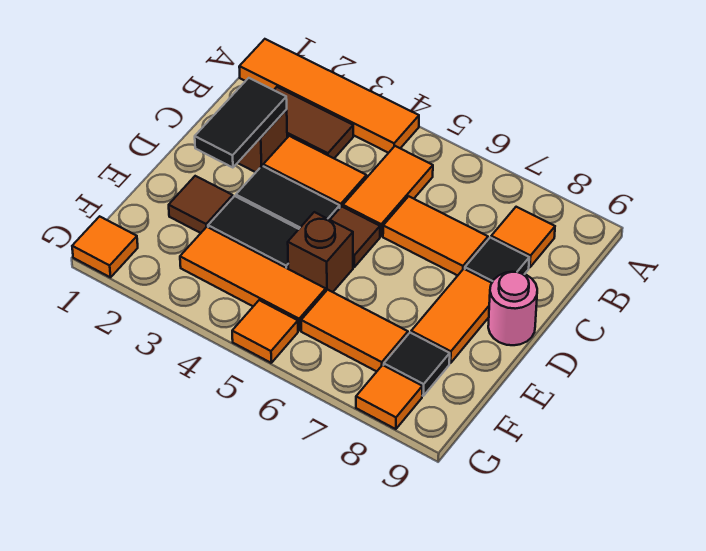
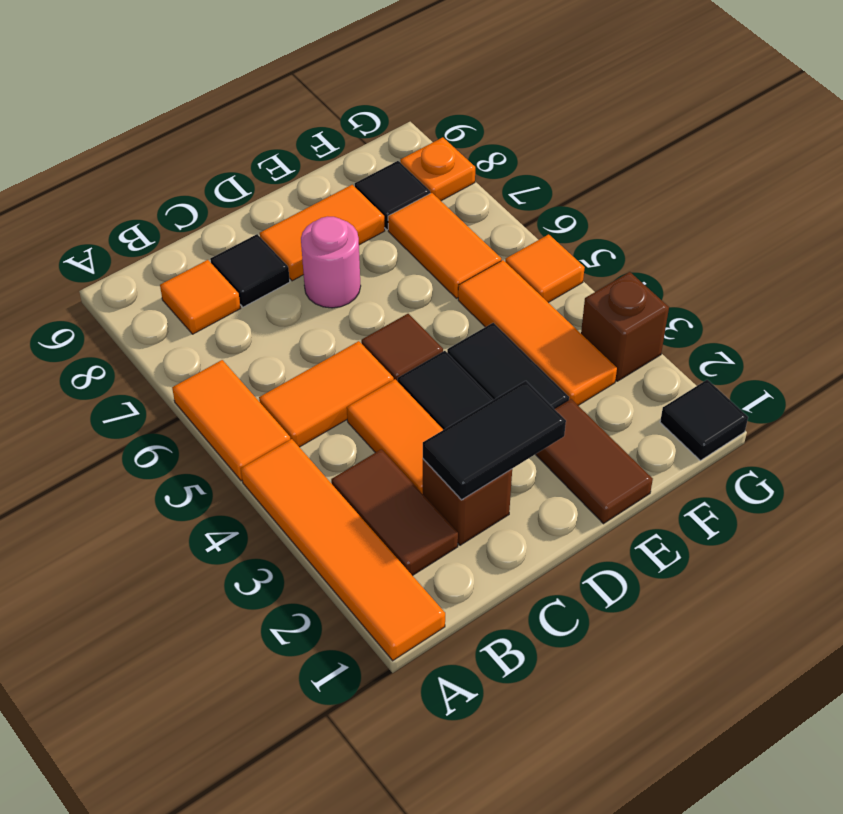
orange 1x2 tile [383,196,488,276] -> orange 1x2 tile moved to [172,360,290,481]
pink 1x1 round brick [488,272,537,345] -> pink 1x1 round brick moved to [301,217,361,308]
brown 1x1 tile [169,176,233,233] -> brown 1x2 tile [535,399,653,524]
brown 1x1 brick [288,212,353,292] -> brown 1x1 brick moved to [581,272,669,381]
orange 1x1 tile [72,216,138,277] -> black 1x1 tile [660,380,748,461]
orange 1x1 tile [356,365,422,429] -> orange 1x1 plate [400,137,475,201]

